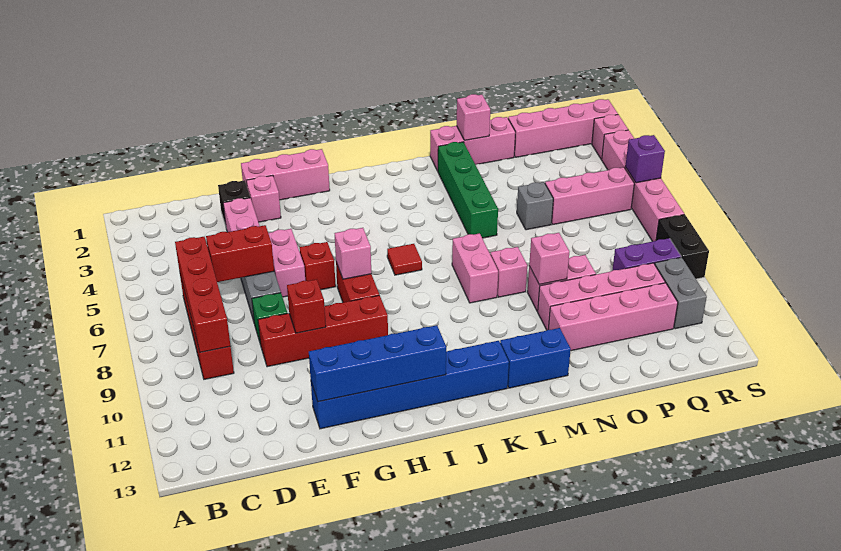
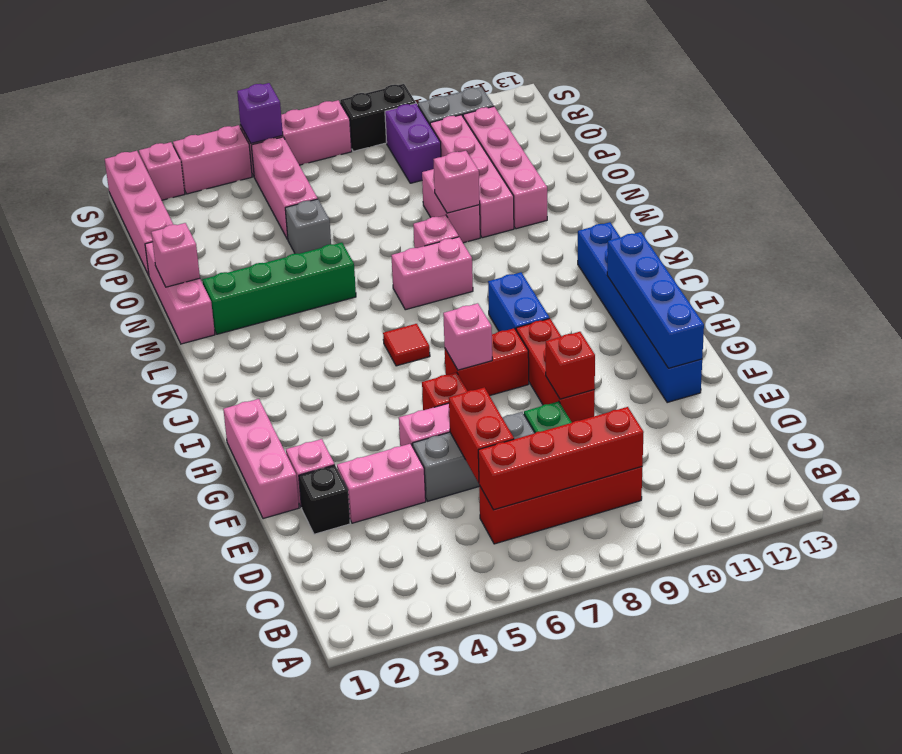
red 1x4 brick [258,295,388,367] -> red 1x3 brick [516,318,595,422]
blue 1x2 brick [500,328,571,388] -> blue 1x2 brick moved to [488,272,549,331]

